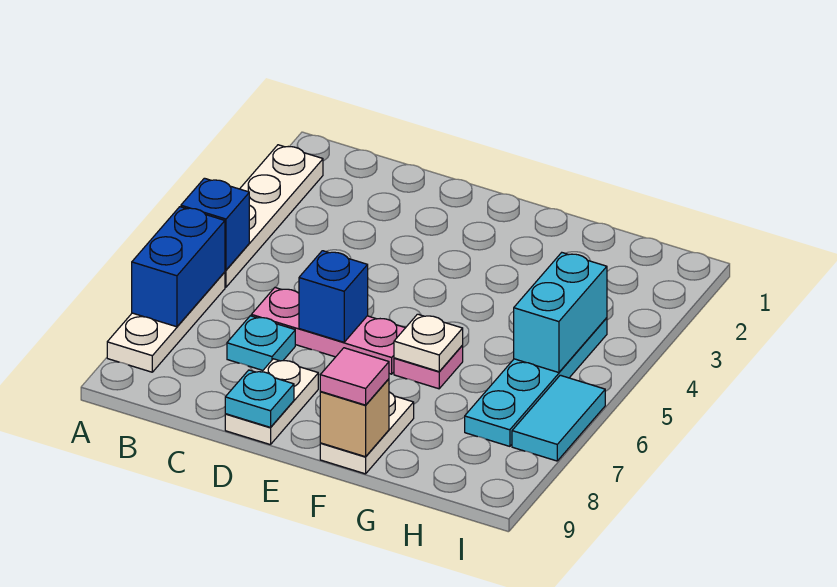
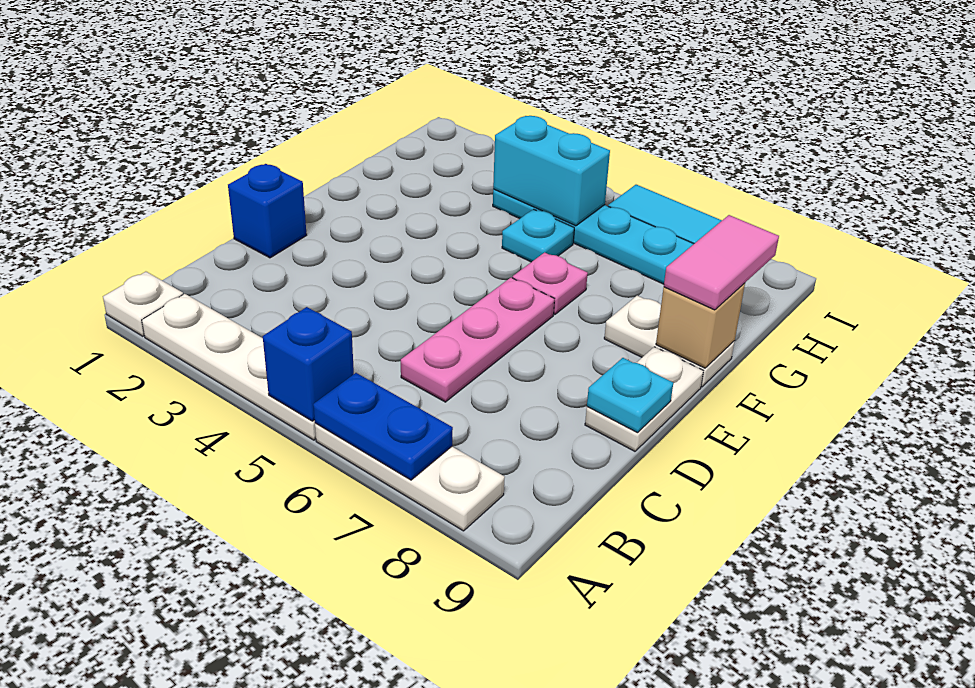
blue 1x2 brick [132,207,225,327] -> blue 1x2 plate [313,373,453,480]
cyan 1x1 plate [227,316,295,370] -> cyan 1x1 plate moved to [502,209,574,262]
blue 1x1 brick [299,251,368,342] -> blue 1x1 brick moved to [228,164,307,258]
white 1x2 plate [225,359,318,445] -> white 1x2 plate turned to [585,347,703,451]
white 1x1 plate [394,314,463,371] -> white 1x1 plate moved to [103,272,183,336]
pink 1x1 tile [320,348,389,405] -> pink 1x2 tile [664,215,779,310]

